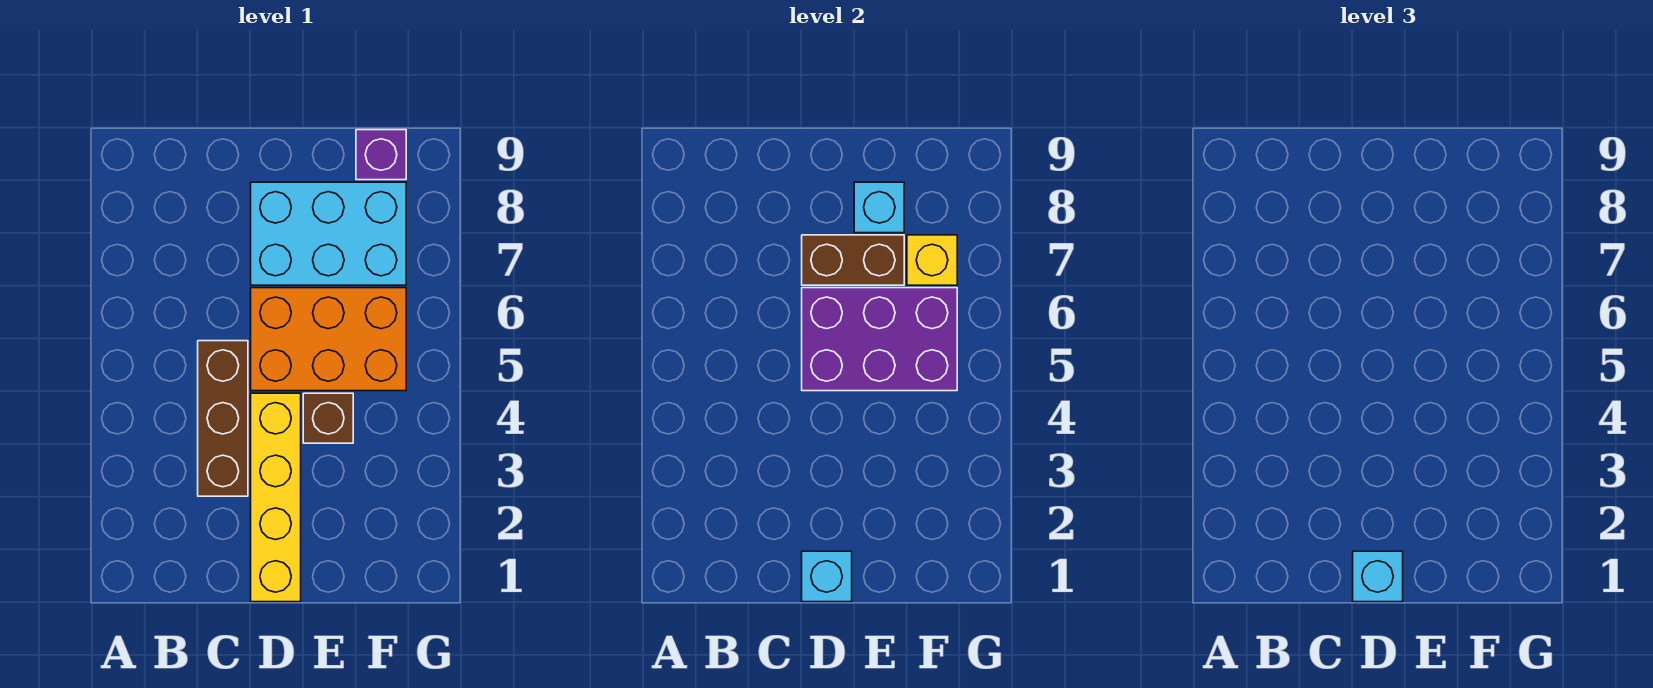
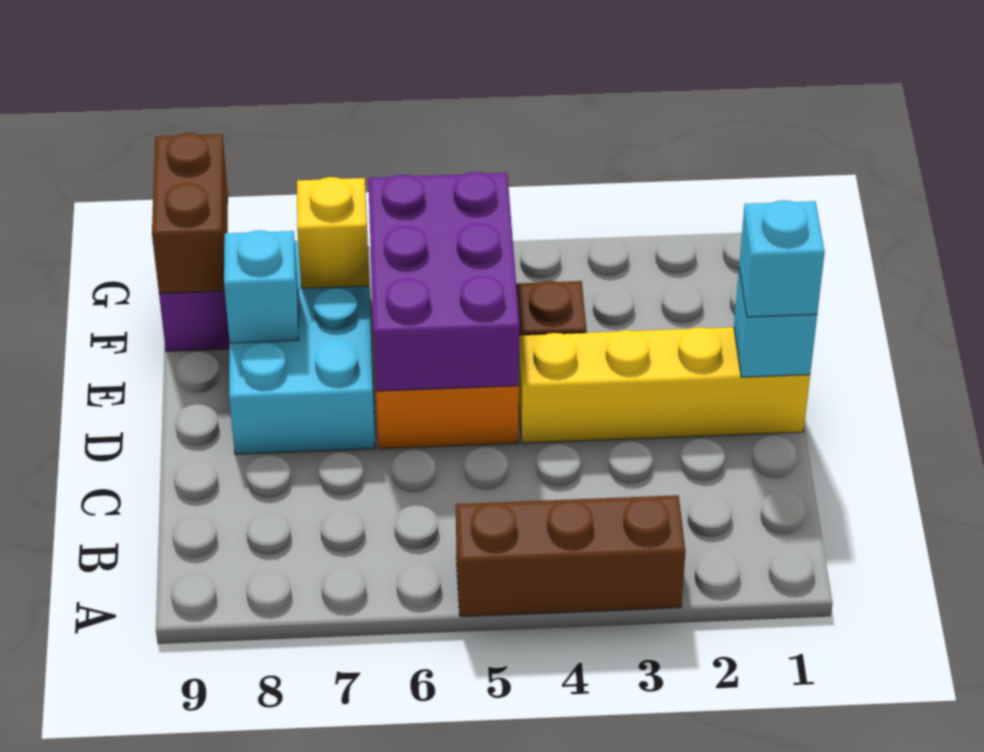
brown 1x3 brick [198,341,248,496] -> brown 1x3 brick moved to [456,495,686,616]
brown 1x2 brick [802,235,904,285] -> brown 1x2 brick moved to [152,133,228,294]

